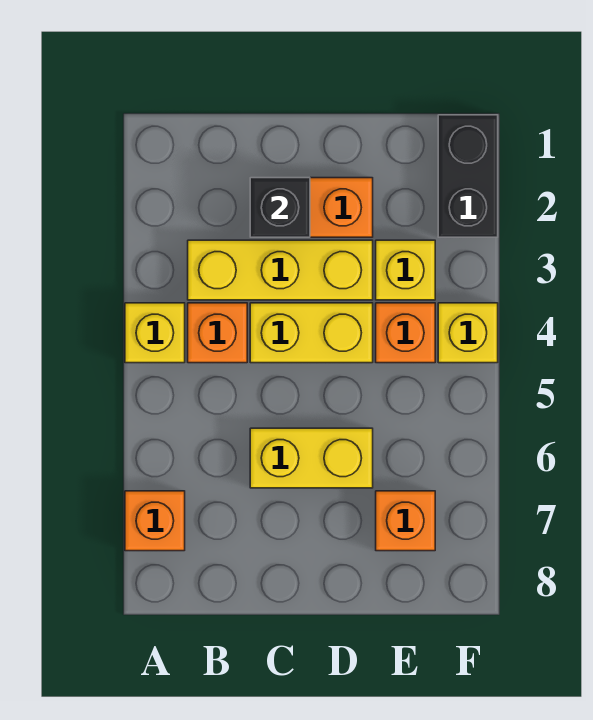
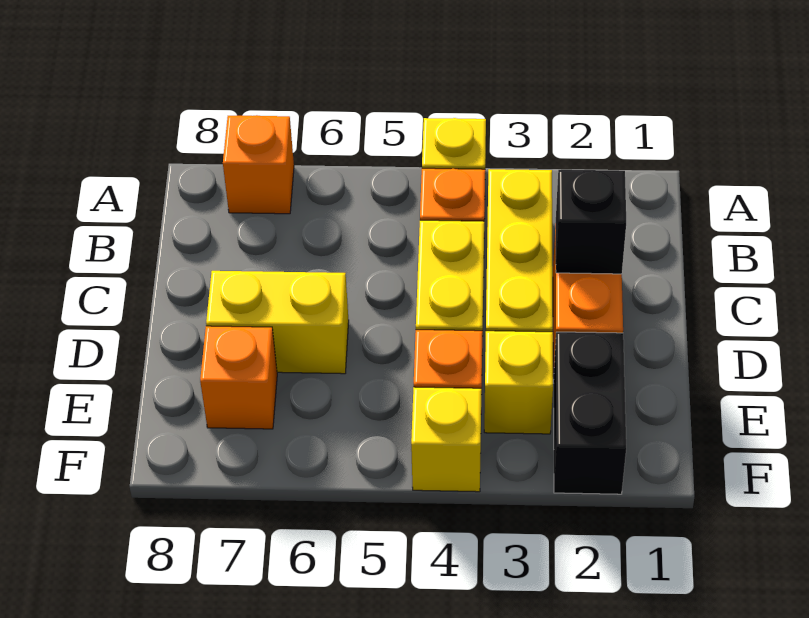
yellow 1x2 brick [250,428,373,488] -> yellow 1x2 brick turned to [206,271,349,374]
black 1x2 brick [438,115,498,237] -> black 1x2 brick turned to [553,332,626,494]

